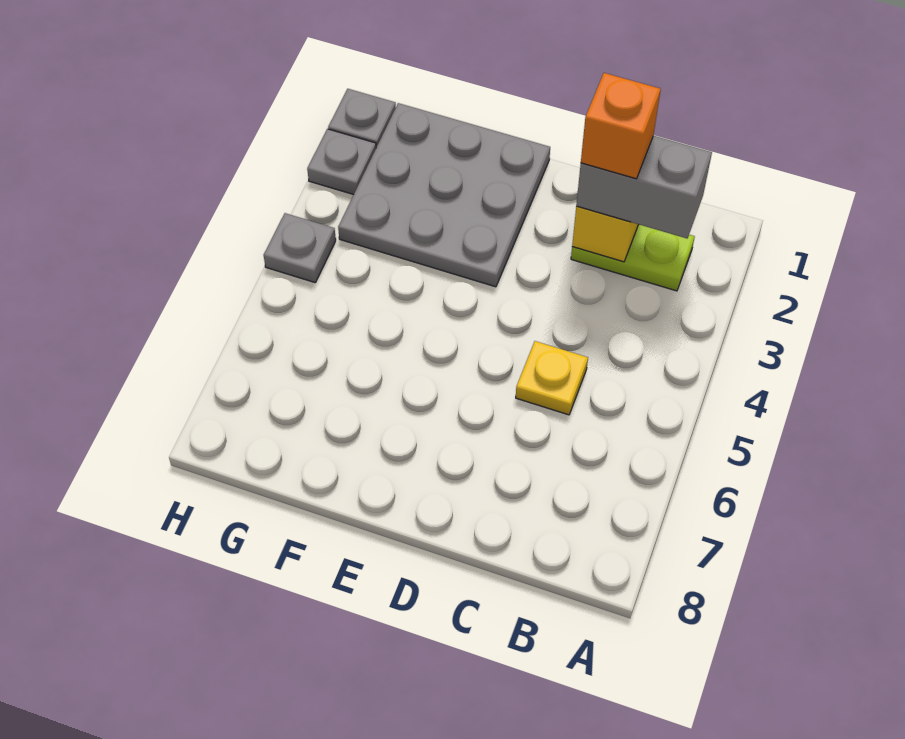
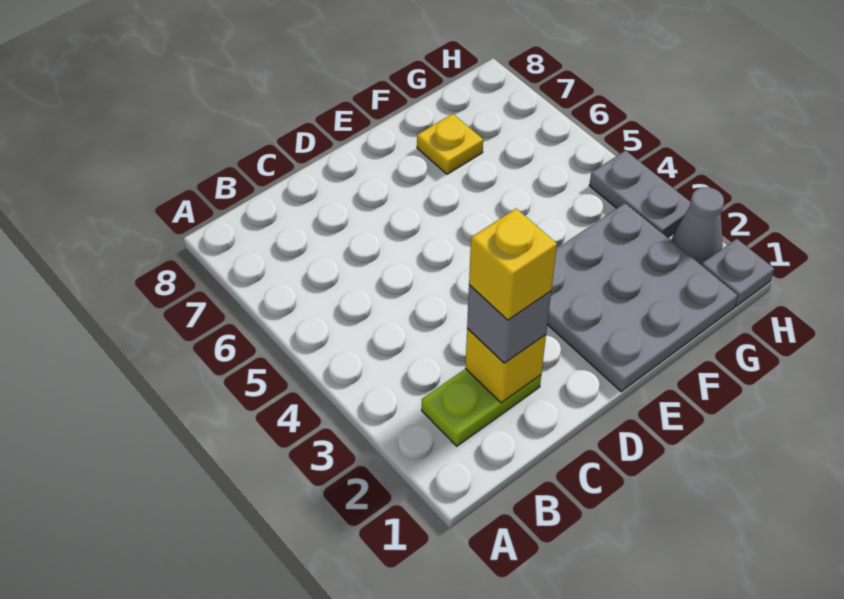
grey 1x2 brick [576,136,712,238] -> grey 1x1 brick [467,285,551,363]
orange 1x1 brick [581,73,661,179] -> yellow 1x1 brick [469,208,557,320]
yellow 1x1 plate [516,341,588,415] -> yellow 1x1 plate moved to [417,114,483,174]
grey 1x1 plate [307,129,376,195] -> grey 1x1 cone [672,187,724,265]
grey 1x1 plate [264,213,336,282] -> grey 1x2 plate [589,151,690,238]

